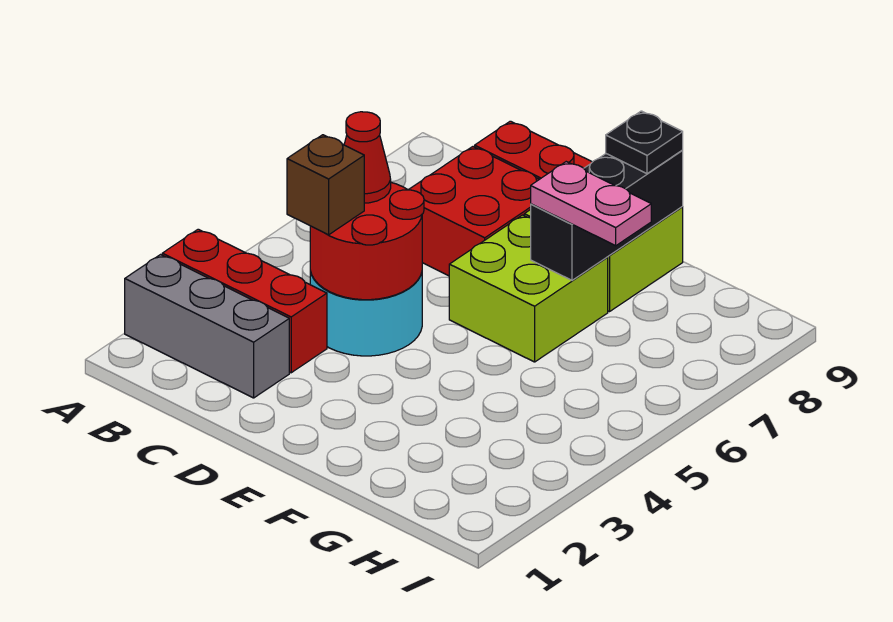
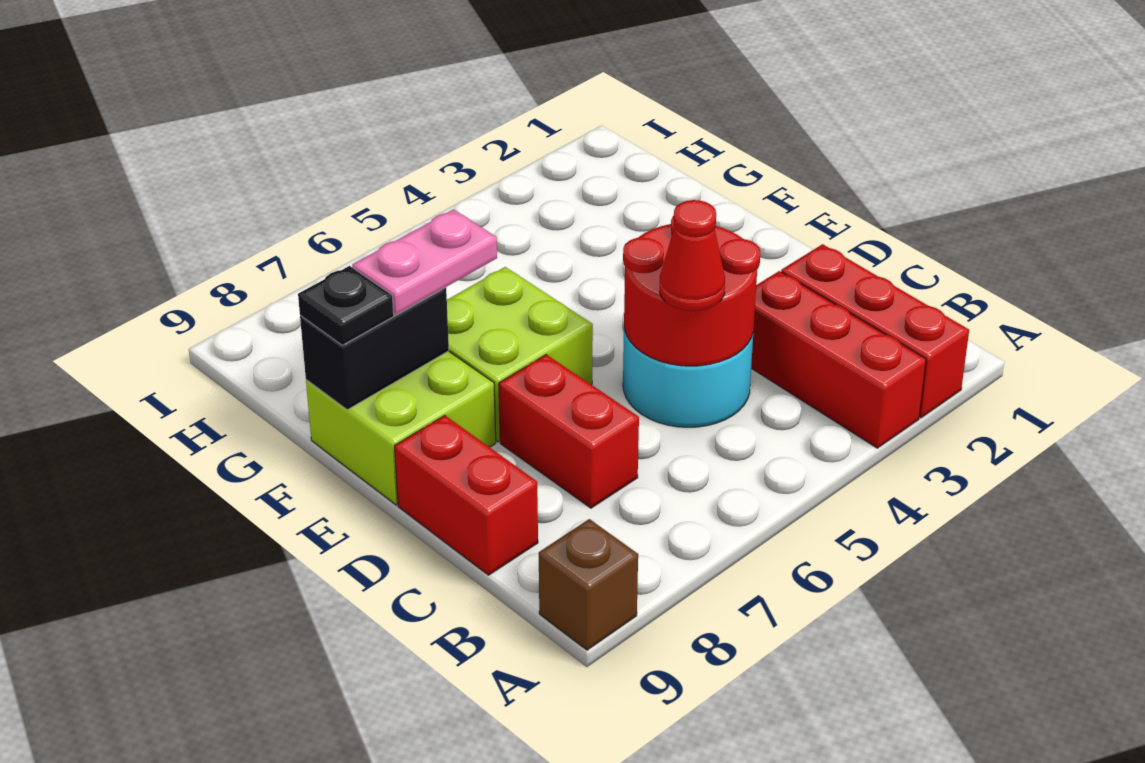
grey 1x3 brick [125,255,289,398] -> red 1x3 brick [781,244,969,418]
brown 1x1 brick [287,135,364,235] -> brown 1x1 brick moved to [539,519,638,650]
red 2x2 brick [409,147,539,276] -> red 1x2 brick [499,355,639,508]
black 1x3 brick [531,151,683,280] -> black 1x2 brick [300,287,449,410]
pink 1x2 plate [531,162,651,246] -> pink 1x2 plate turned to [352,209,497,315]

